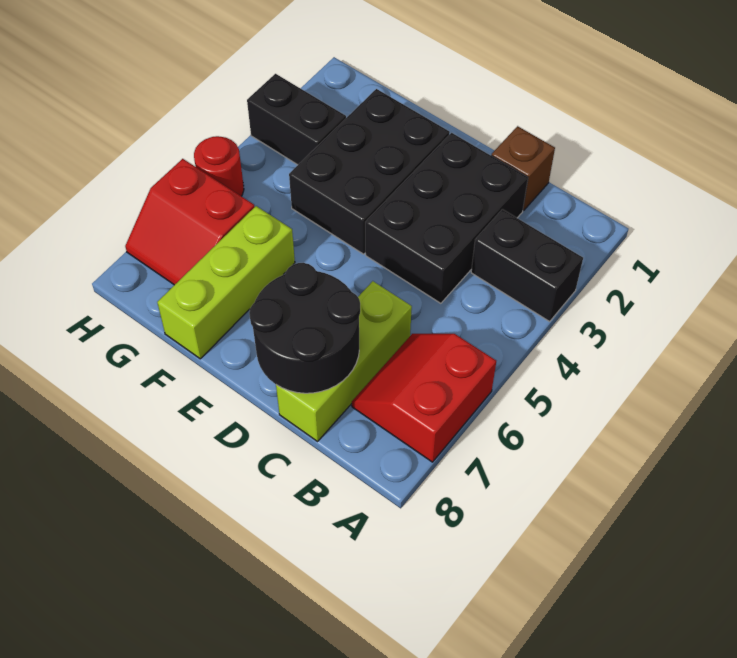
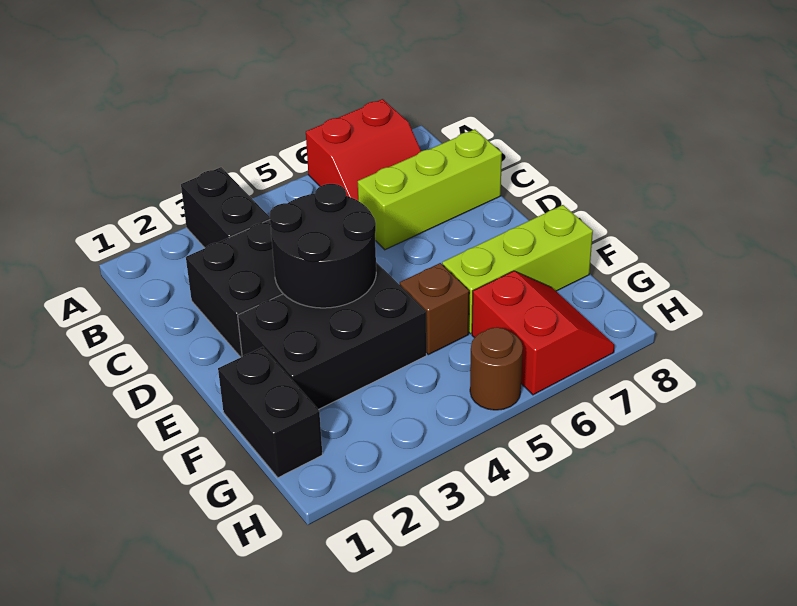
brown 1x1 brick [491,126,555,211] -> brown 1x1 brick moved to [400,263,469,355]
black 2x2 round brick [249,263,360,393] -> black 2x2 round brick moved to [270,184,376,308]
black 1x2 brick [247,74,346,165] -> black 1x2 brick moved to [218,347,322,478]
red 1x1 round brick [194,136,244,196] -> brown 1x1 round brick [470,327,523,410]

